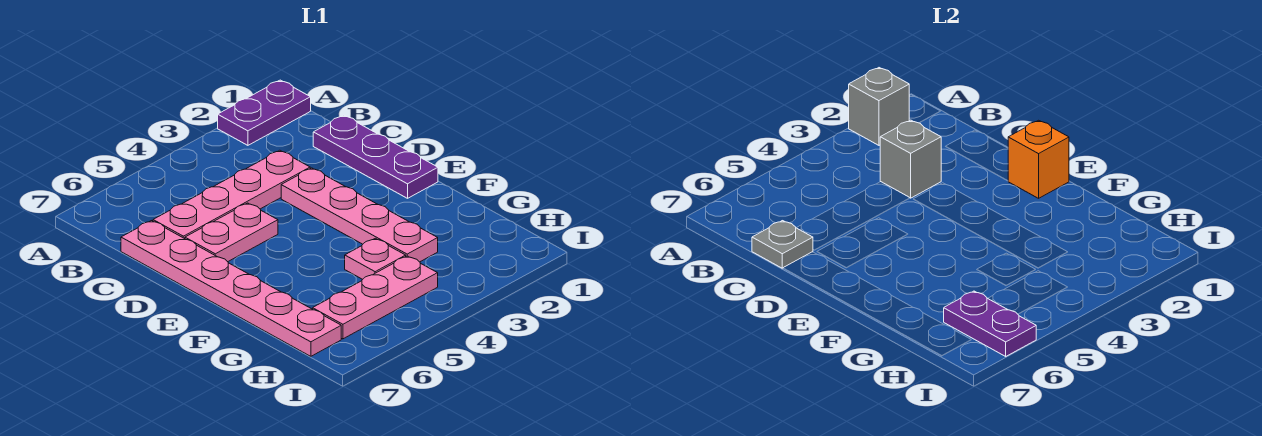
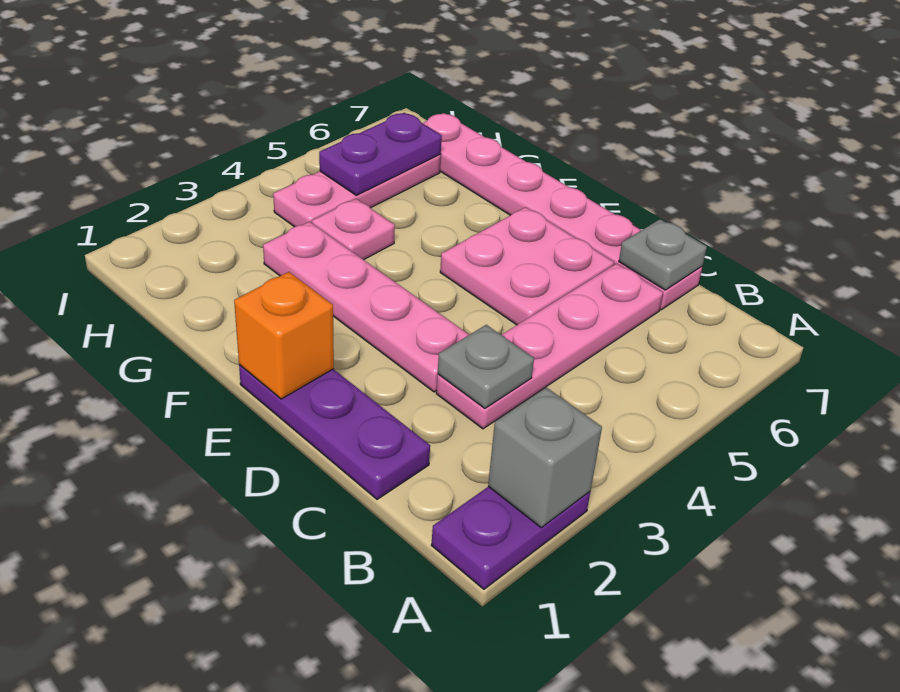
grey 1x1 brick [880,120,941,198] -> grey 1x1 plate [438,325,534,408]
pink 1x2 plate [185,203,278,262] -> pink 2x2 plate [440,207,614,325]
purple 1x2 plate [944,291,1036,356] -> purple 1x2 plate turned to [319,113,442,195]

